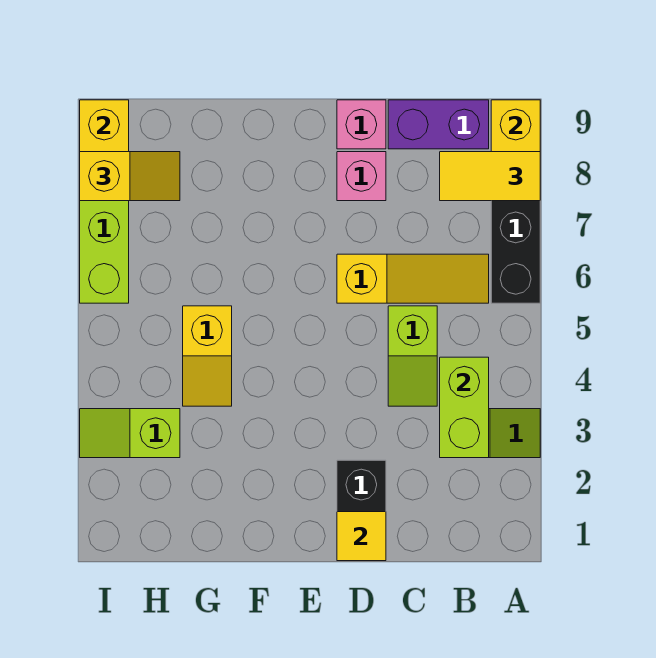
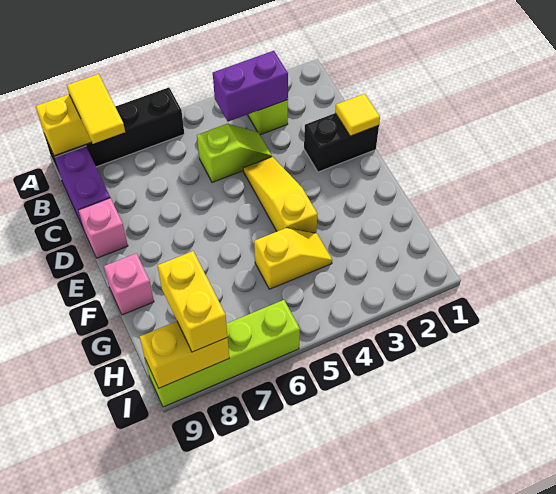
lime 1x2 brick [440,357,489,458] -> purple 1x2 brick [213,51,288,122]
yellow 1x3 slope [337,254,489,303] -> yellow 1x3 slope moved to [243,157,317,233]
pink 1x1 brick [337,152,386,201] -> pink 1x1 brick moved to [104,253,154,315]
lime 1x2 slope [80,409,180,458] -> none
yellow 1x2 slope [80,152,180,201] -> yellow 1x2 brick [157,251,228,352]

